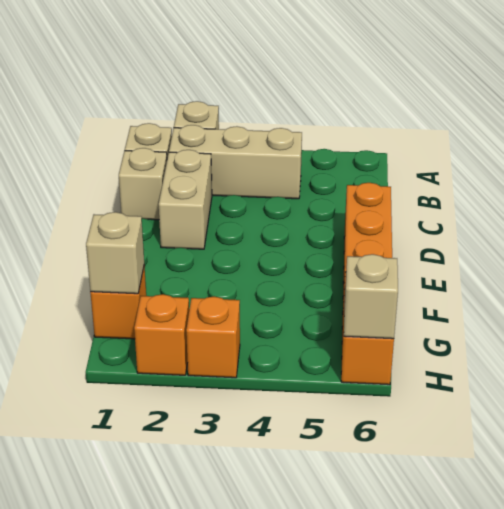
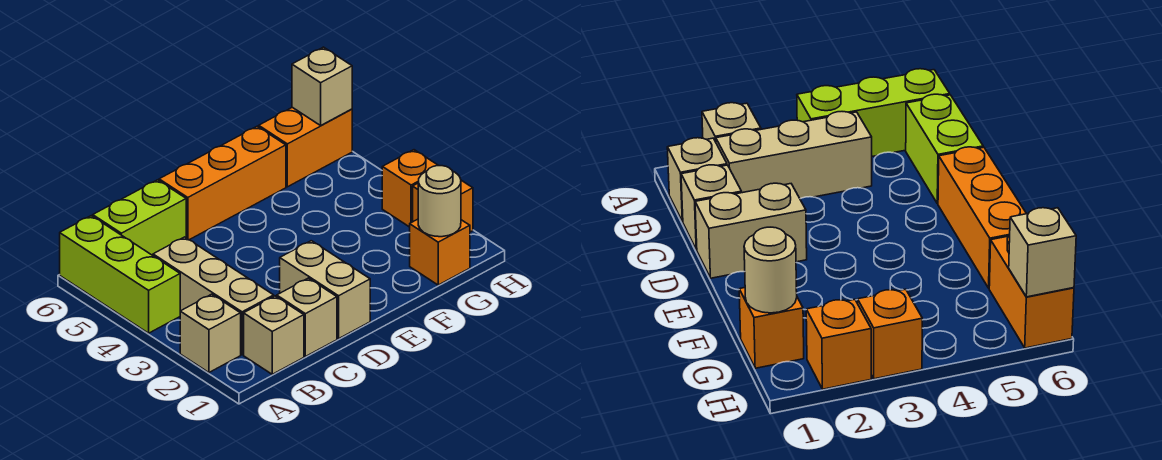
none -> lime 1x3 brick [60,216,180,333]
none -> lime 1x2 brick [93,180,186,255]
tan 1x2 brick [159,150,212,249] -> tan 1x2 brick turned to [280,241,370,339]
tan 1x1 brick [86,212,144,294] -> tan 1x1 round brick [418,166,461,237]

